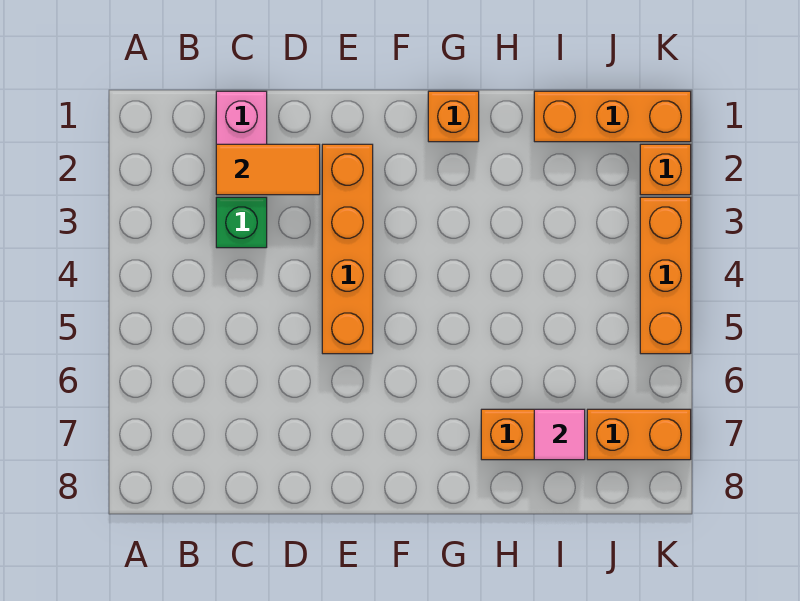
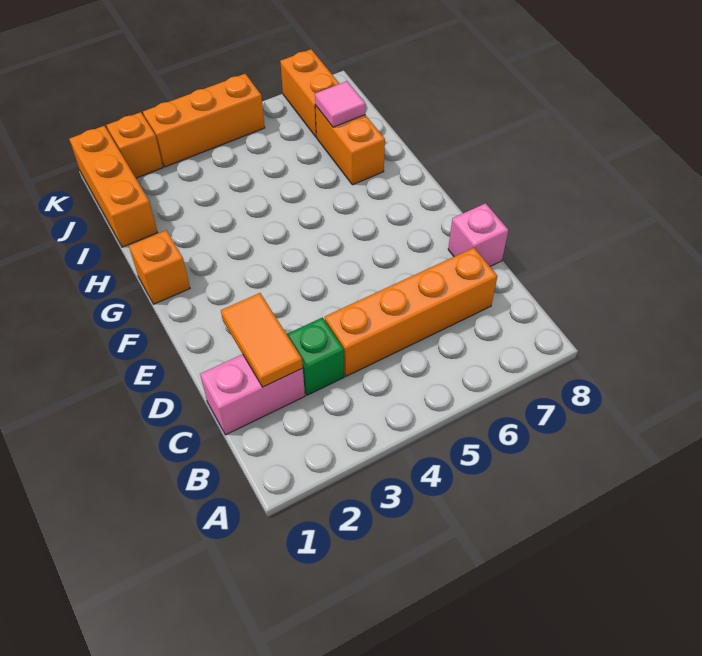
none -> pink 1x1 brick [448,203,508,266]
orange 1x4 brick [322,144,373,354] -> orange 1x4 brick moved to [325,248,498,376]

